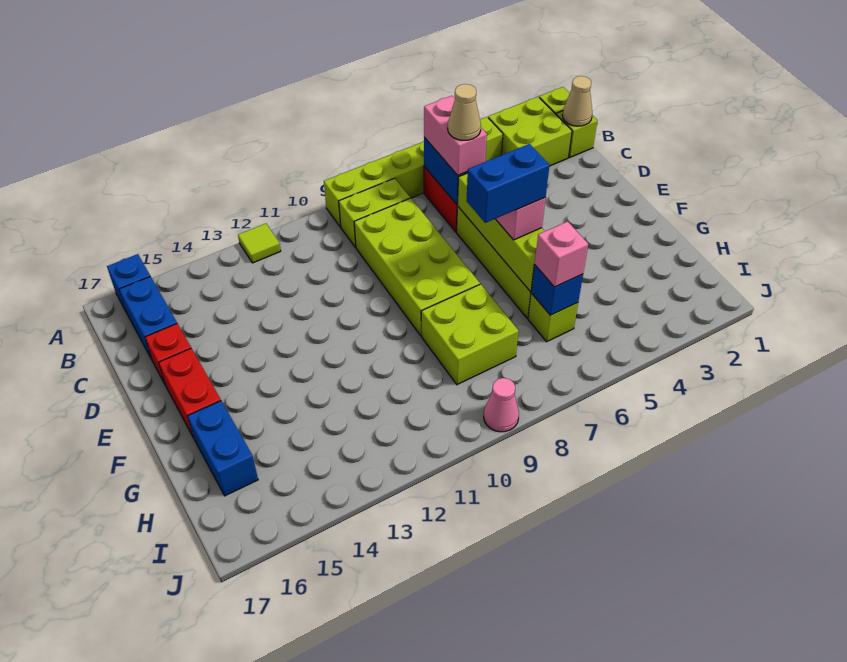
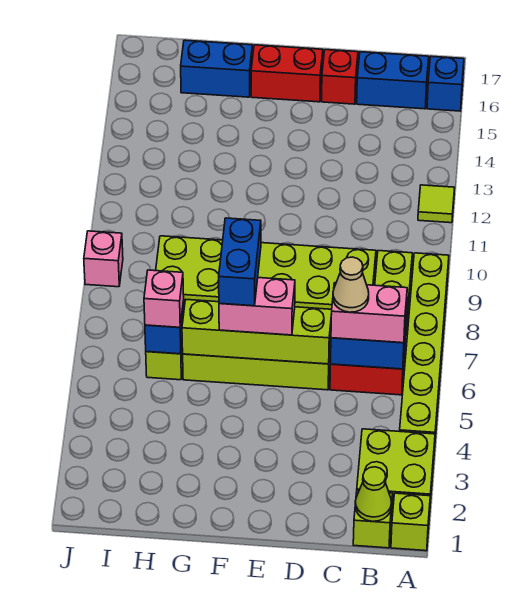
tan 1x1 cone [562,76,592,126] -> lime 1x1 cone [355,467,392,521]
pink 1x1 cone [484,378,519,432] -> pink 1x1 brick [84,231,123,287]

